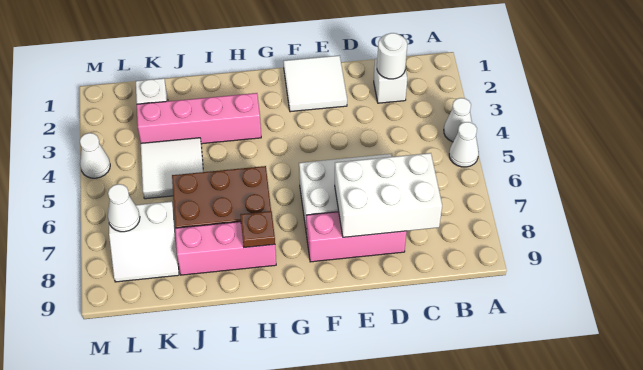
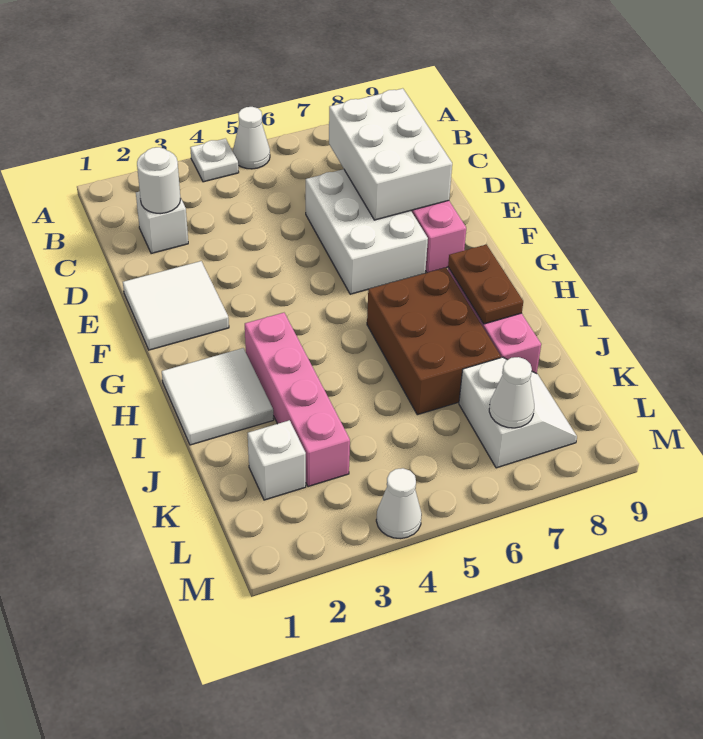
white 1x1 cone [444,98,472,142] -> white 1x1 plate [190,138,239,182]
brown 1x1 plate [240,211,275,247] -> brown 1x2 plate [448,244,523,324]
white 2x2 tile [141,138,203,199] -> white 2x2 tile moved to [162,348,274,445]

